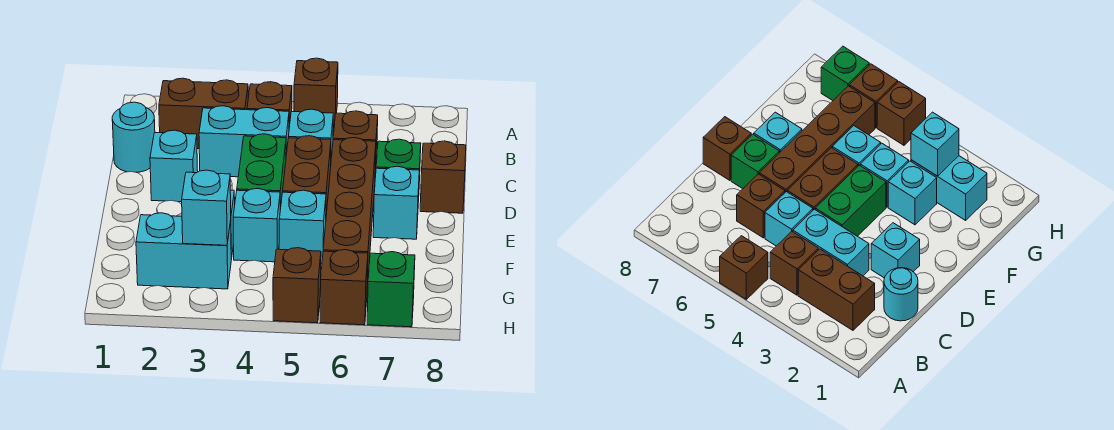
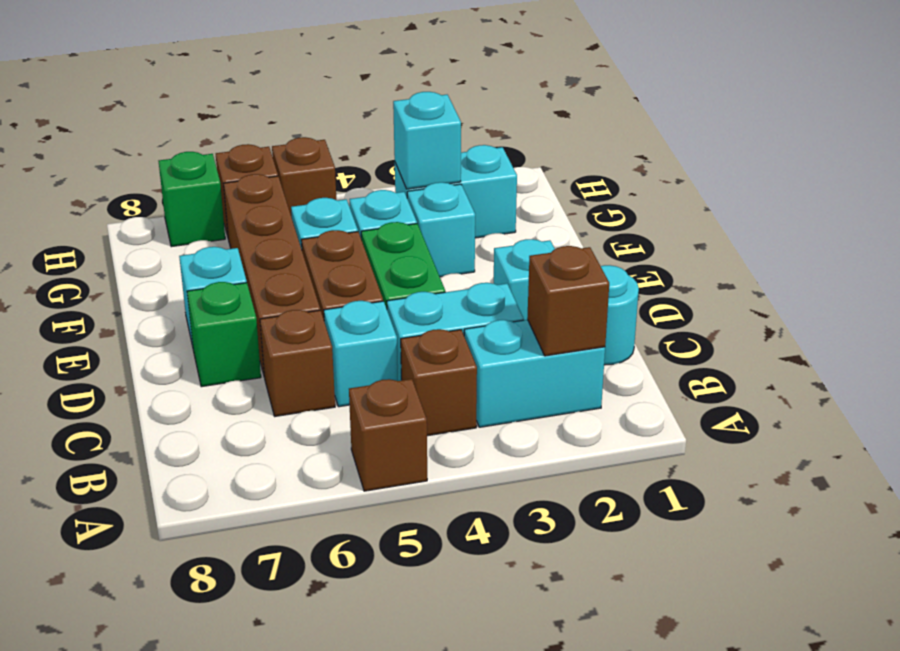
brown 1x2 brick [159,78,248,149] -> cyan 1x2 brick [464,320,605,427]
brown 1x1 brick [420,141,466,213] -> brown 1x1 brick moved to [527,246,609,356]

